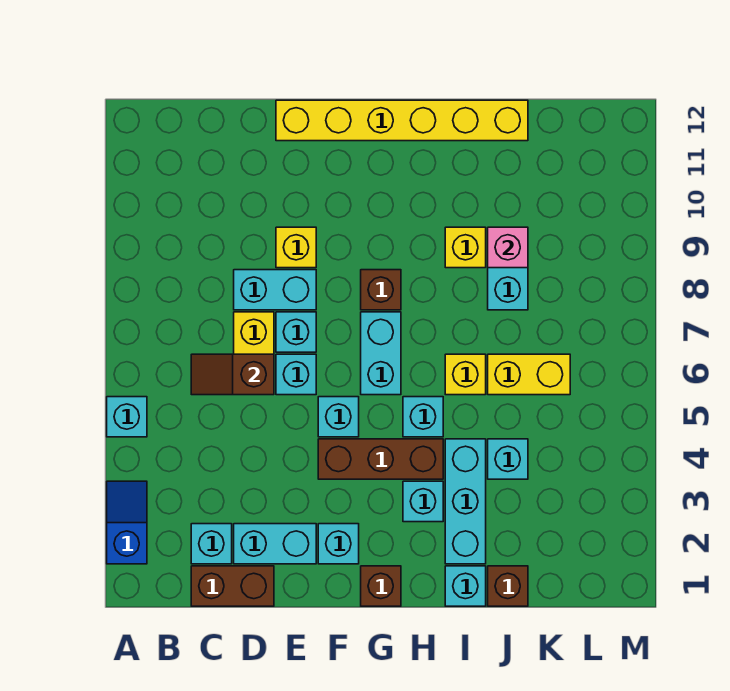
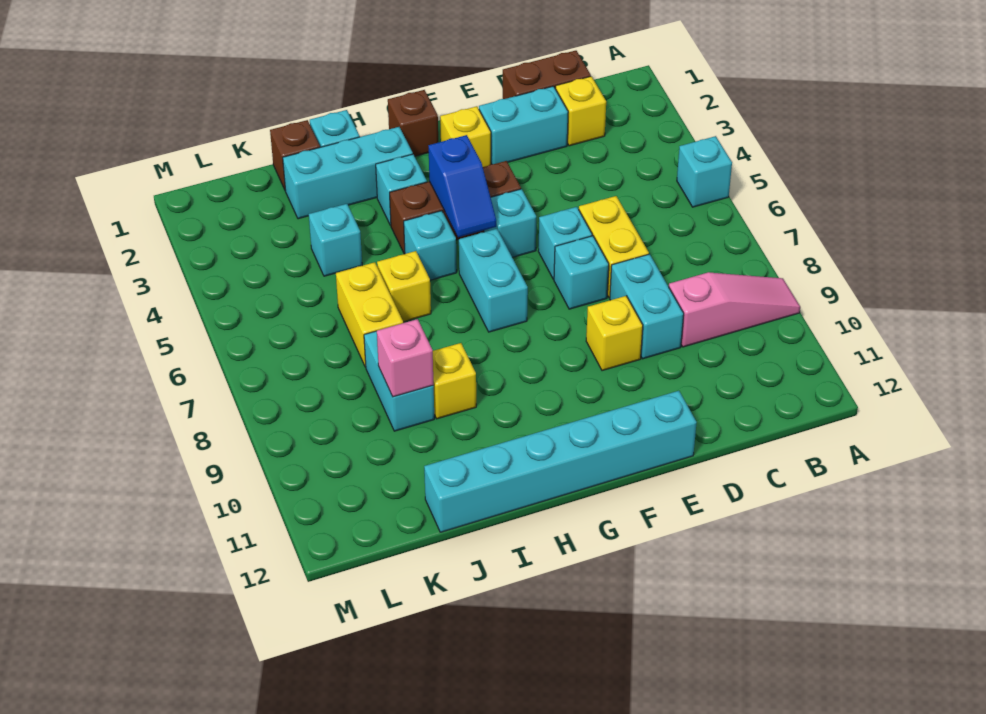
blue 1x2 slope [107,481,147,564] -> blue 1x2 slope moved to [429,135,496,237]
none -> pink 1x3 slope [669,272,800,347]
cyan 1x1 brick [191,524,232,564] -> yellow 1x1 brick [555,76,606,146]
brown 1x2 slope [191,354,274,395] -> none
cyan 1x2 brick [234,270,316,310] -> cyan 1x2 brick turned to [610,254,684,359]
yellow 1x6 brick [276,100,528,141] -> cyan 1x6 brick [424,391,697,532]
cyan 1x1 brick [318,524,359,564] -> yellow 1x1 brick [440,106,491,167]
brown 1x1 brick [361,270,401,310] -> none
cyan 1x3 brick [445,439,486,564] -> cyan 1x3 brick turned to [283,127,413,219]
yellow 1x2 brick [488,354,570,395] -> yellow 1x2 brick turned to [336,262,403,367]

